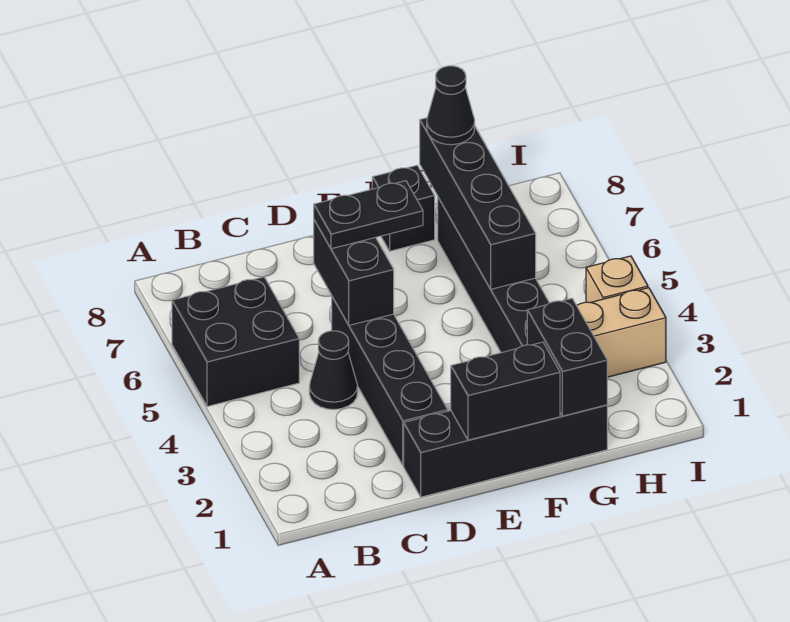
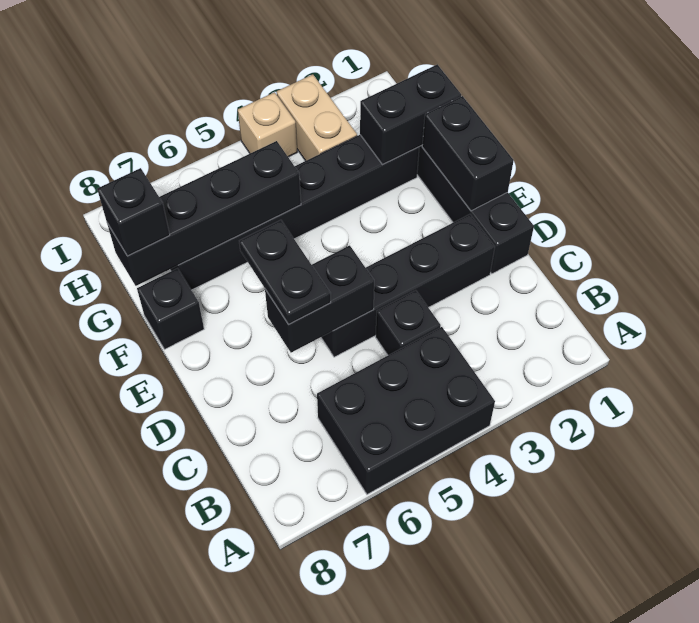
black 2x2 brick [172,277,299,407] -> black 2x3 brick [317,327,495,494]
black 1x1 cone [309,331,358,410] -> black 1x1 brick [376,290,441,355]
black 1x1 cone [427,66,475,145] -> black 1x1 brick [97,168,170,256]

